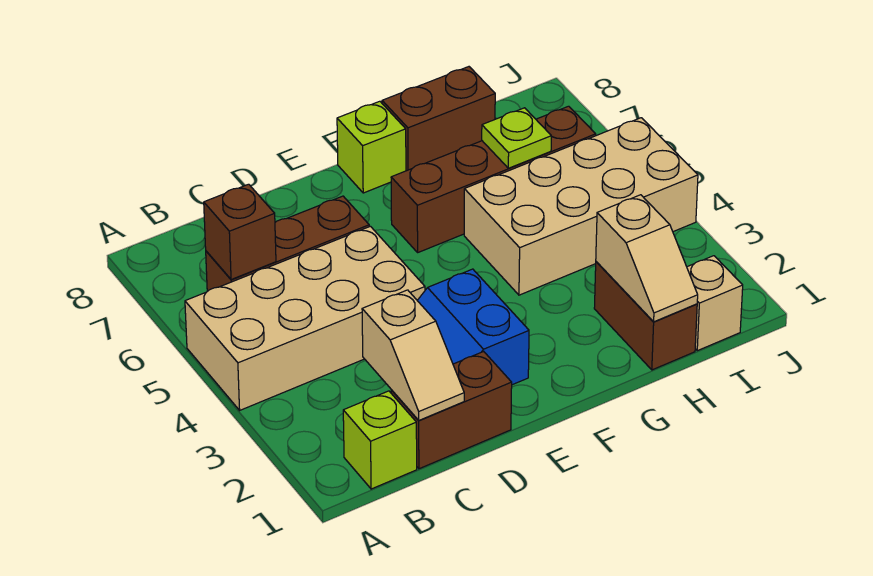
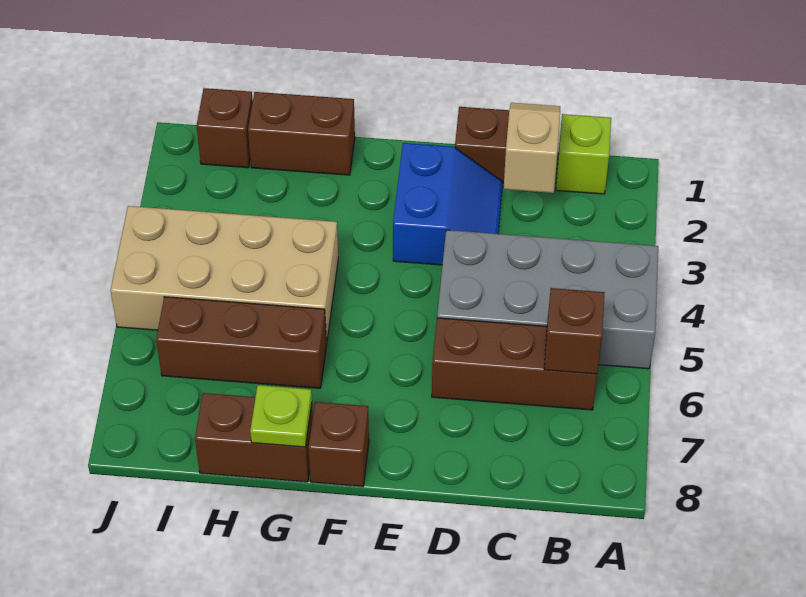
tan 2x4 brick [185,226,425,410] -> grey 2x4 brick [437,230,658,369]
brown 1x4 brick [391,106,596,252] -> brown 1x3 brick [156,297,327,388]
lime 1x1 brick [337,101,406,193] -> brown 1x1 brick [308,402,369,487]
brown 1x2 brick [594,262,697,370] -> brown 1x2 brick turned to [248,92,355,175]
tan 1x2 slope [596,195,698,322] -> none
lime 1x1 plate [482,108,551,168] -> lime 1x1 plate moved to [250,385,312,447]
tan 1x1 brick [687,256,743,351] -> brown 1x1 brick [196,88,253,168]

